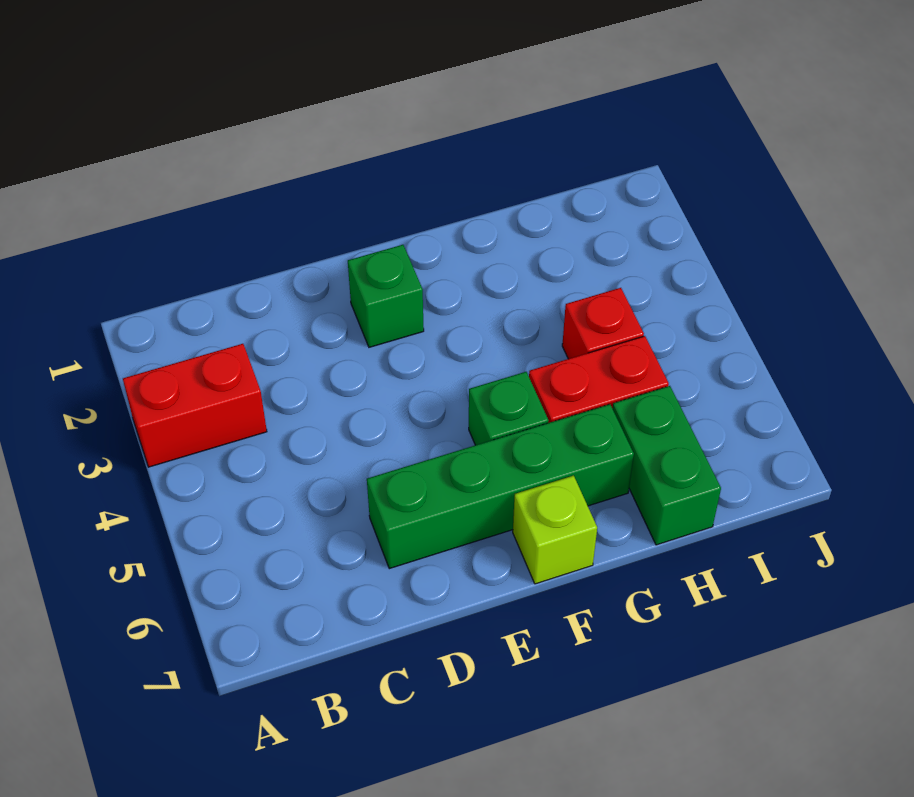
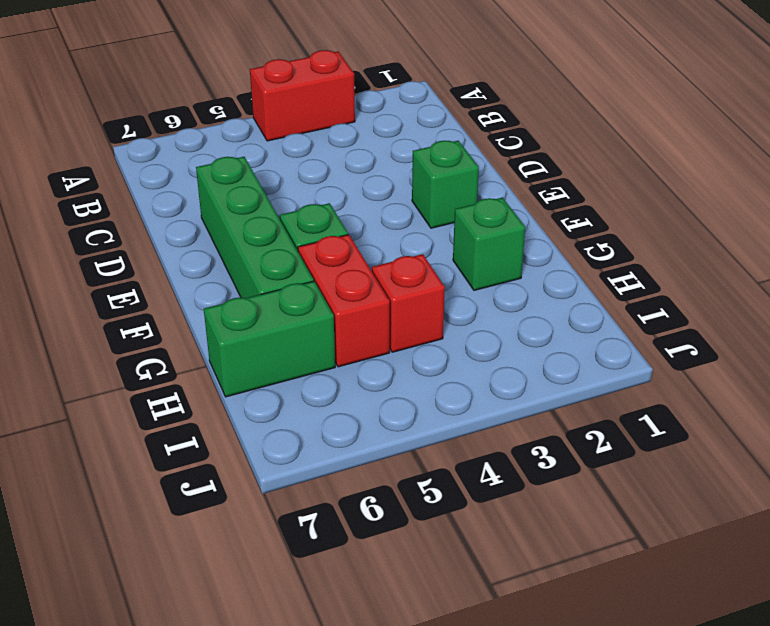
red 1x2 brick [123,344,267,467] -> red 1x2 brick turned to [250,50,355,141]
lime 1x1 brick [513,476,597,584] -> none
none -> green 1x1 brick [453,198,525,290]

